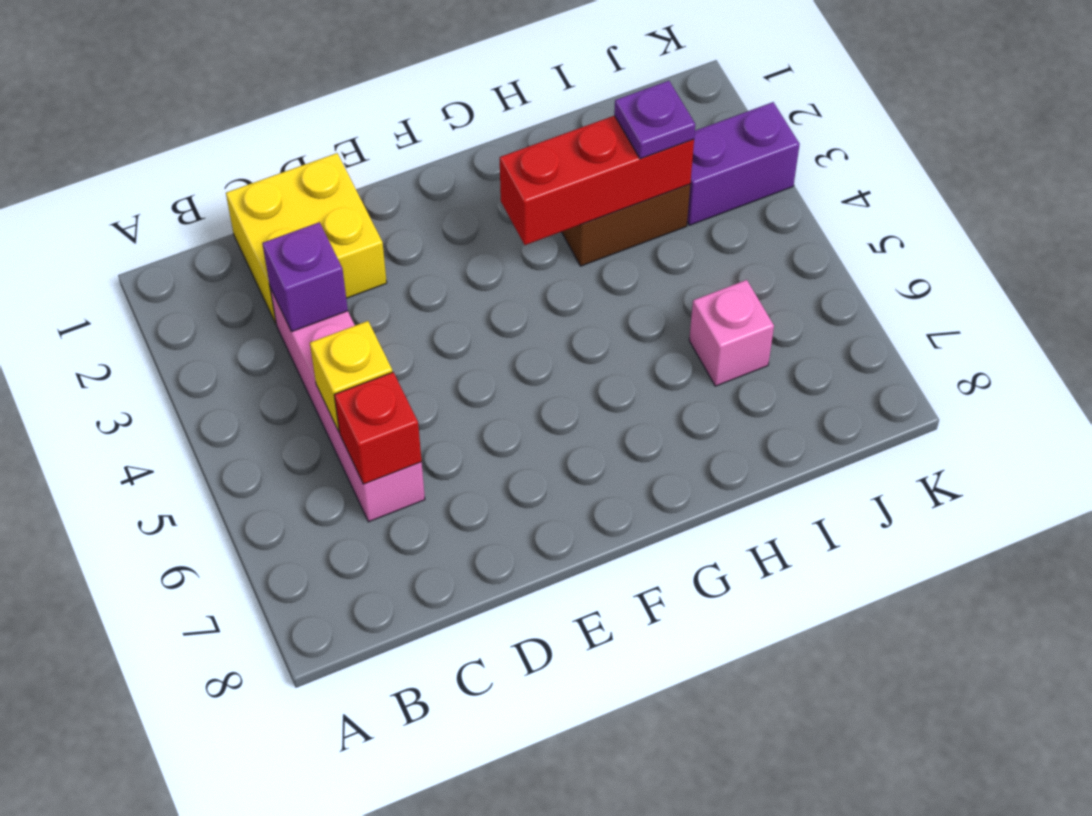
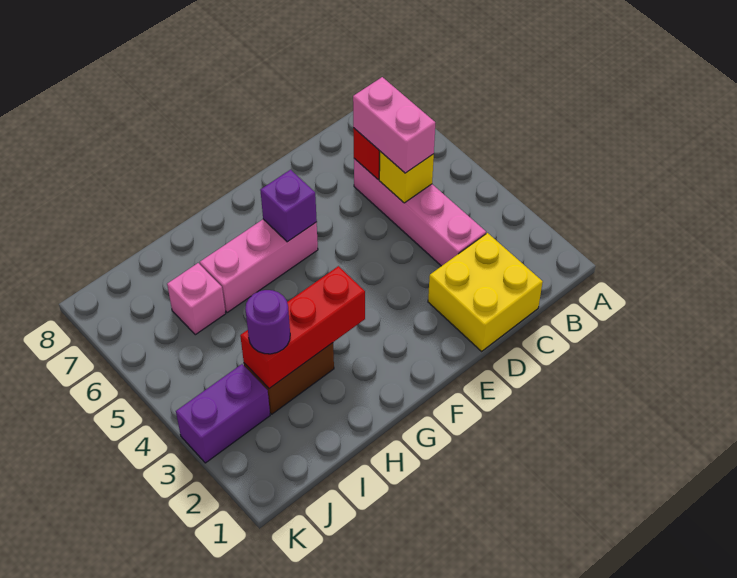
purple 1x1 brick [262,222,348,332] -> purple 1x1 brick moved to [260,170,317,242]
none -> pink 1x2 brick [353,77,435,173]
none -> pink 1x3 brick [200,219,318,313]
purple 1x1 plate [614,81,695,159] -> purple 1x1 round brick [245,290,290,354]

